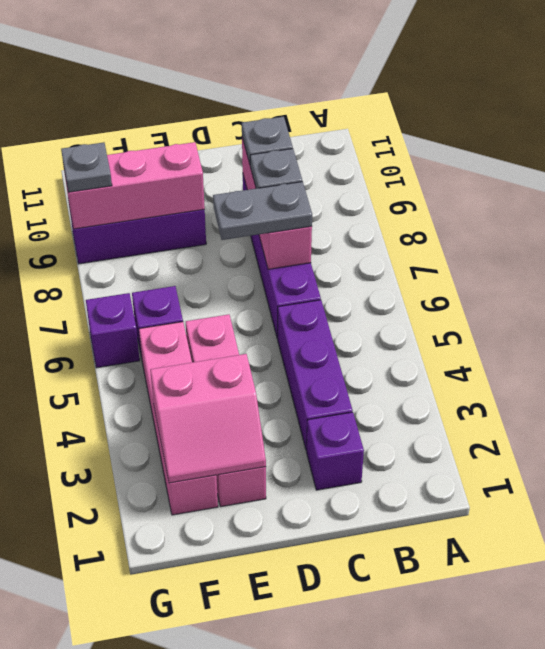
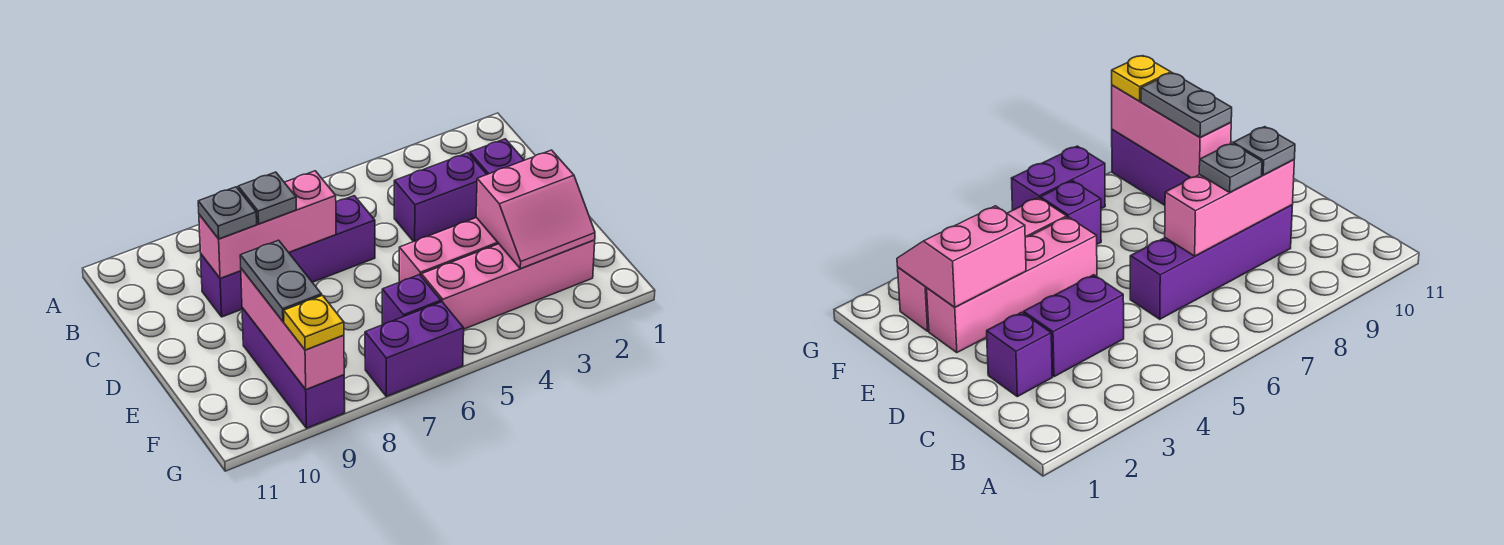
purple 1x3 brick [277,300,353,450] -> purple 1x2 brick [394,153,487,242]
grey 1x2 plate [213,182,312,240] -> grey 1x2 plate moved to [240,240,322,322]
pink 2x2 slope [150,354,266,483] -> pink 2x2 slope turned to [476,150,595,269]
purple 1x1 brick [86,293,140,368] -> purple 1x2 brick [365,302,464,396]
grey 1x1 plate [61,142,112,192] -> yellow 1x1 plate [284,295,344,350]

